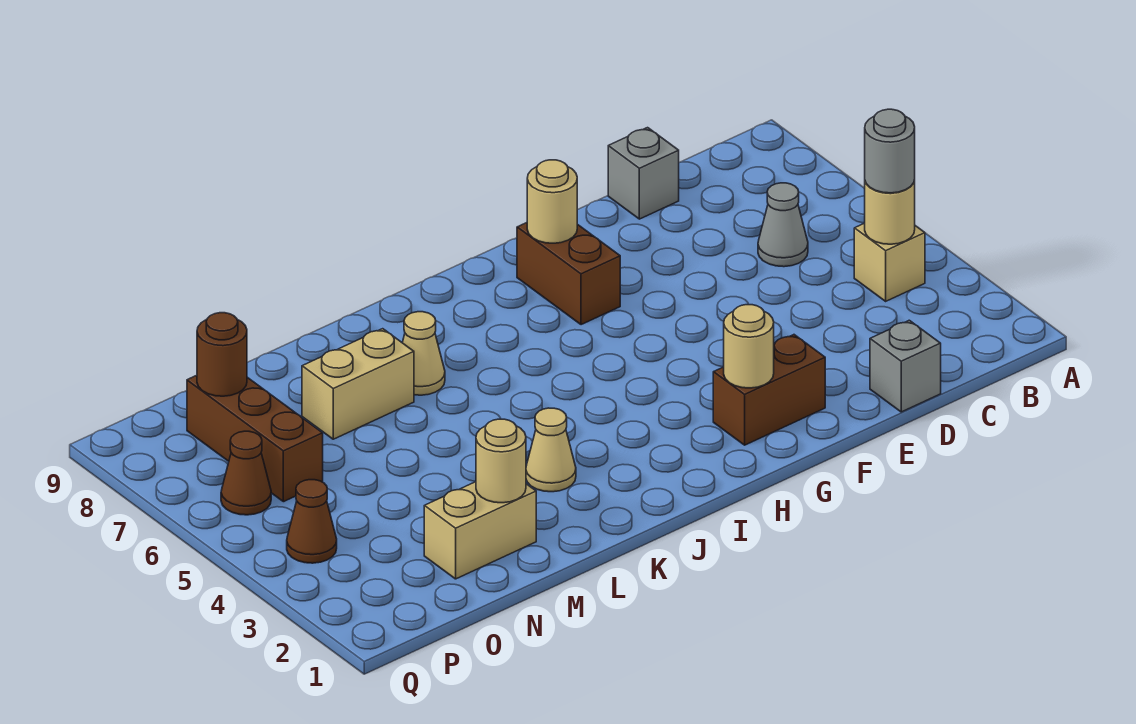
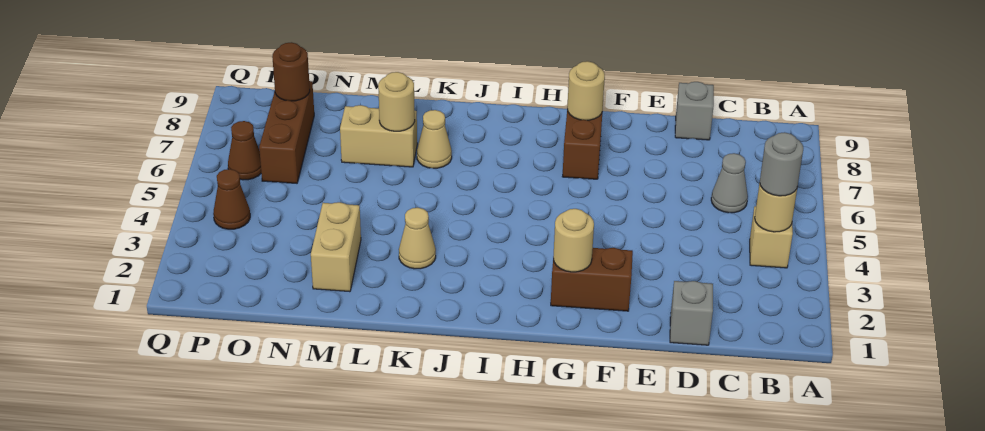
tan 1x2 brick [424,482,536,579] -> tan 1x2 brick turned to [311,202,361,292]
tan 1x1 round brick [476,419,526,503] -> tan 1x1 round brick moved to [378,72,415,131]

